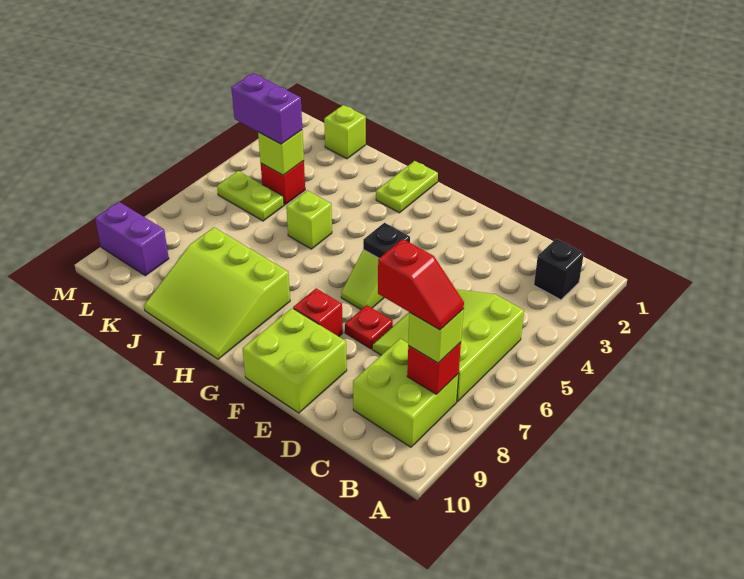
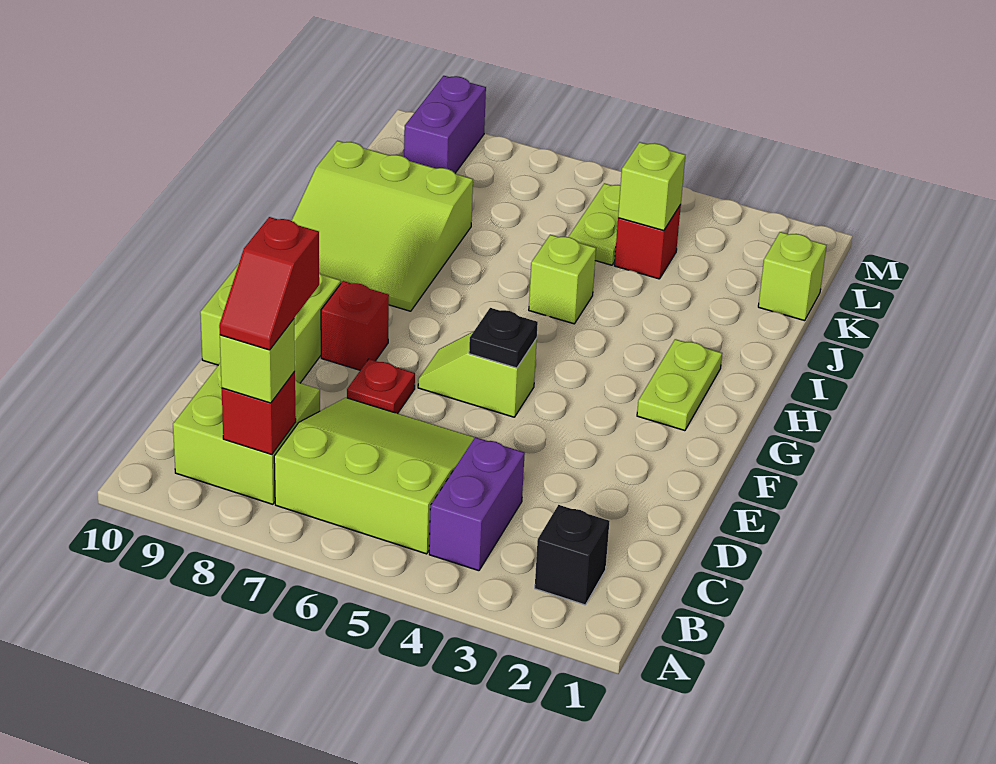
lime 1x2 plate [376,161,438,213] -> lime 1x2 plate turned to [637,339,722,431]
lime 3x3 slope [144,227,290,359] -> lime 3x3 slope turned to [292,141,473,311]
purple 1x2 brick [231,73,302,144] -> purple 1x2 brick moved to [429,437,525,571]

